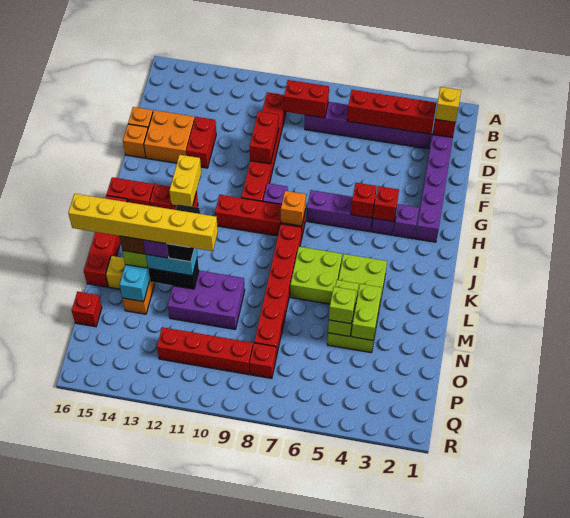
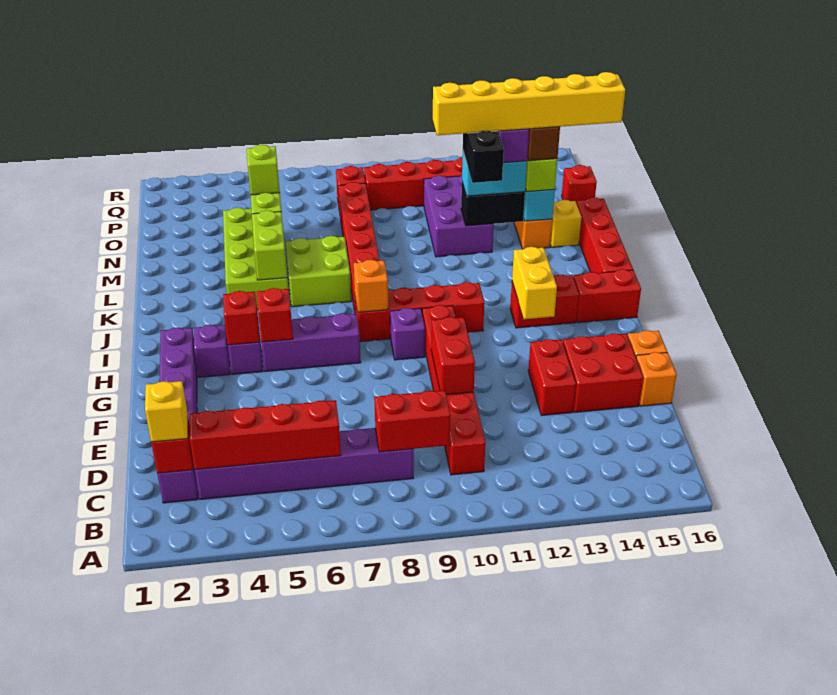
orange 2x2 brick [144,110,195,163] -> red 2x2 brick [563,333,643,412]
lime 1x2 brick [351,284,382,340] -> lime 1x2 brick moved to [252,210,287,280]
purple 2x3 brick [168,271,245,329] -> purple 2x3 brick turned to [424,175,494,257]

